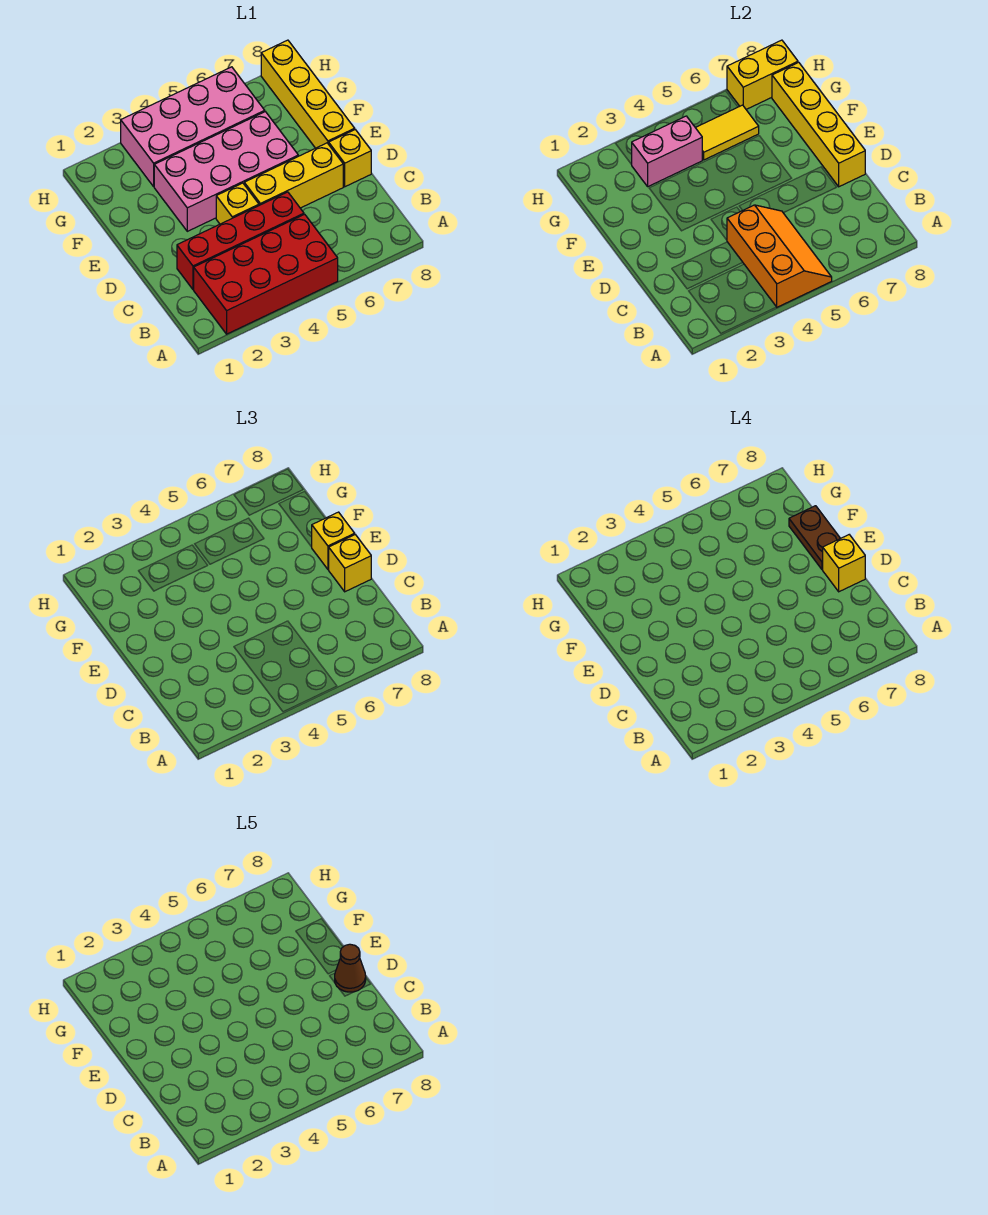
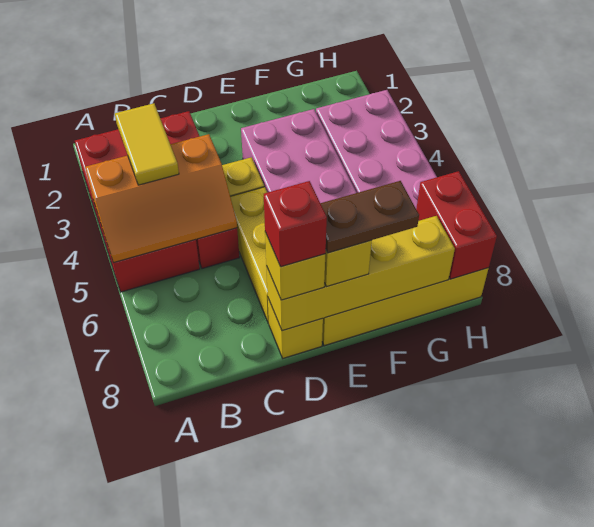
yellow 1x1 brick [823,535,865,592] -> red 1x1 brick [264,181,327,267]
brown 1x1 cone [335,944,366,992] -> none
pink 1x2 brick [631,116,702,187] -> none
yellow 1x2 tile [695,105,759,160] -> yellow 1x2 tile moved to [115,103,179,185]
yellow 1x2 brick [727,40,798,109] -> red 1x2 brick [416,171,497,279]

